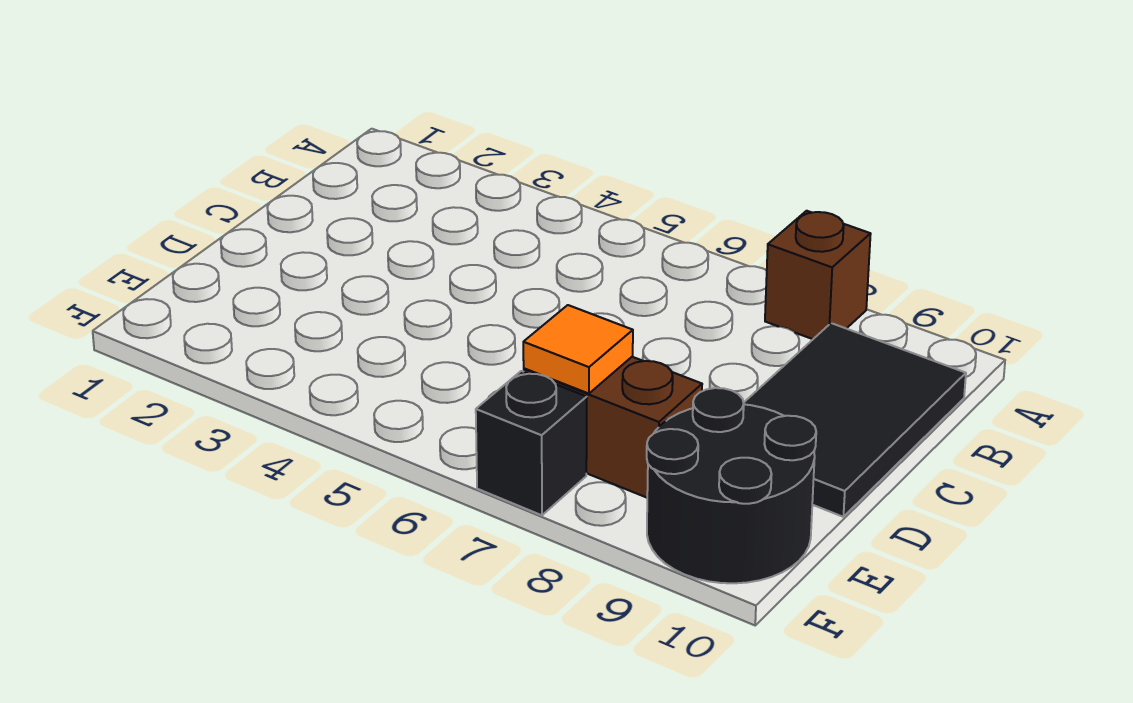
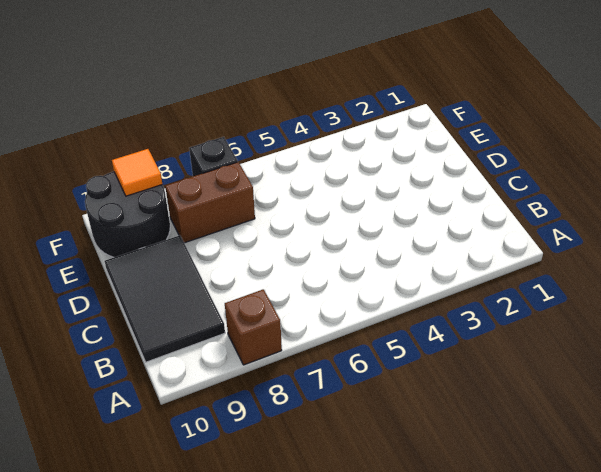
orange 1x1 tile [523,305,633,394] -> orange 1x1 tile moved to [112,149,163,196]

